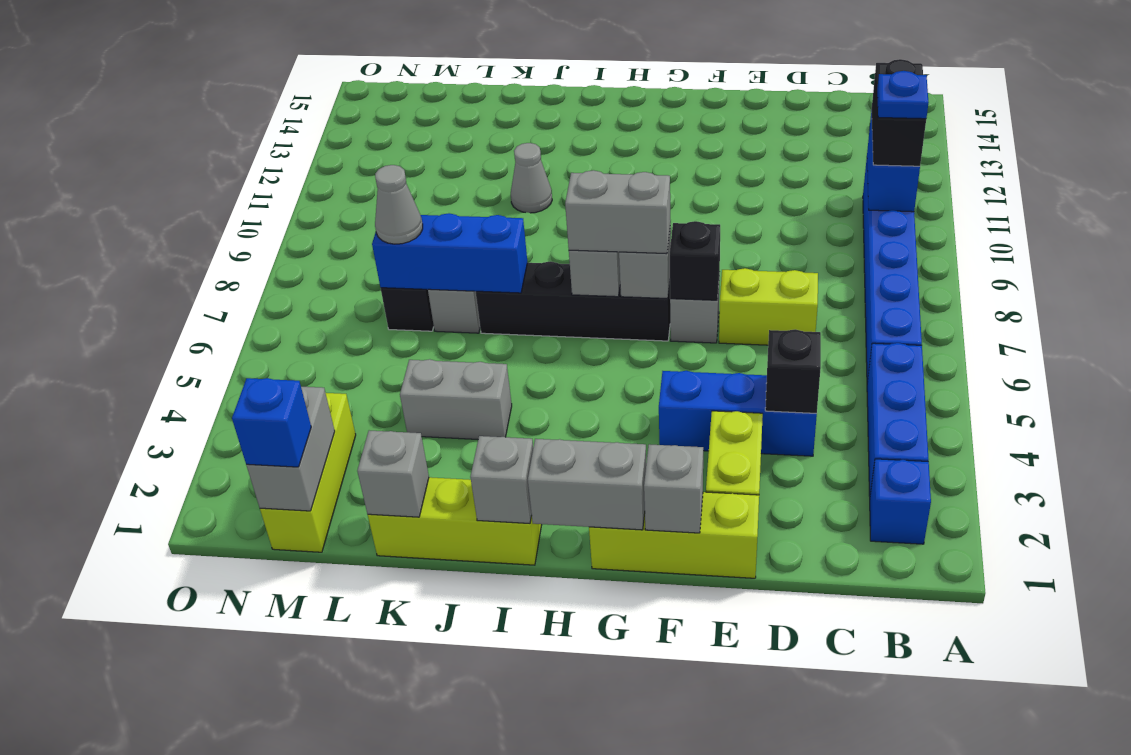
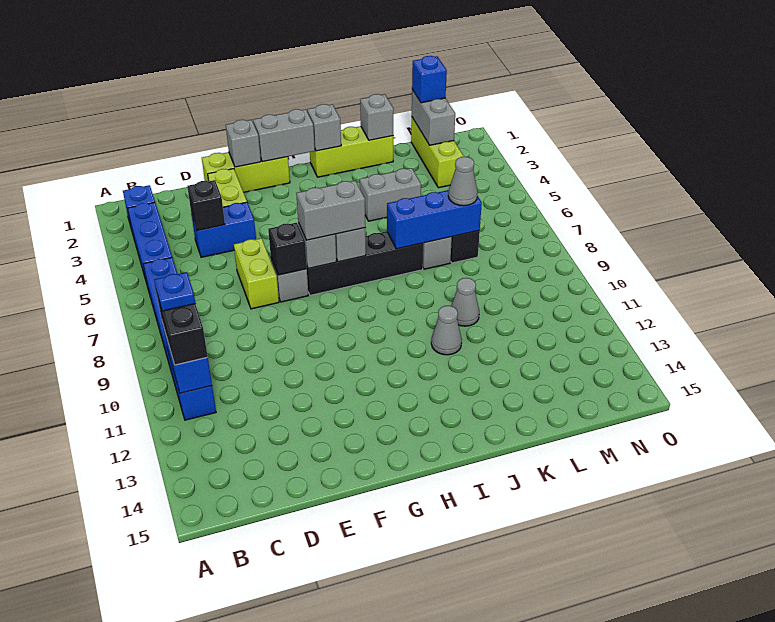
blue 1x3 brick [659,371,817,456] -> blue 1x2 brick [192,202,256,257]
lime 1x2 brick [719,268,818,345] -> lime 1x2 brick turned to [234,238,279,309]
none -> grey 1x1 cone [451,278,479,326]

